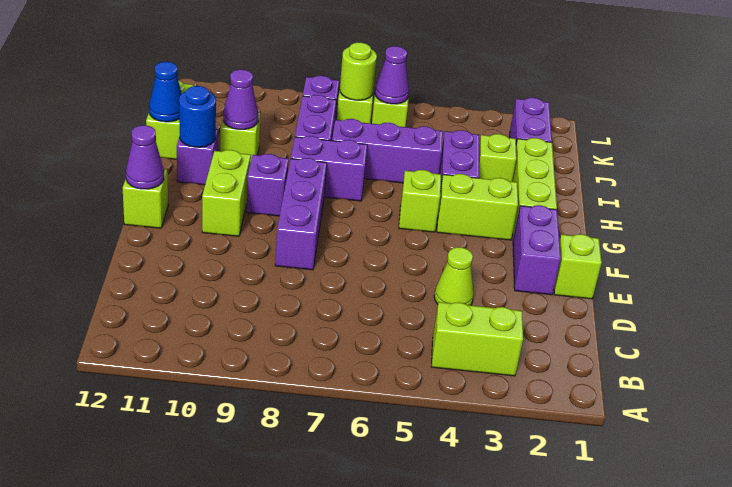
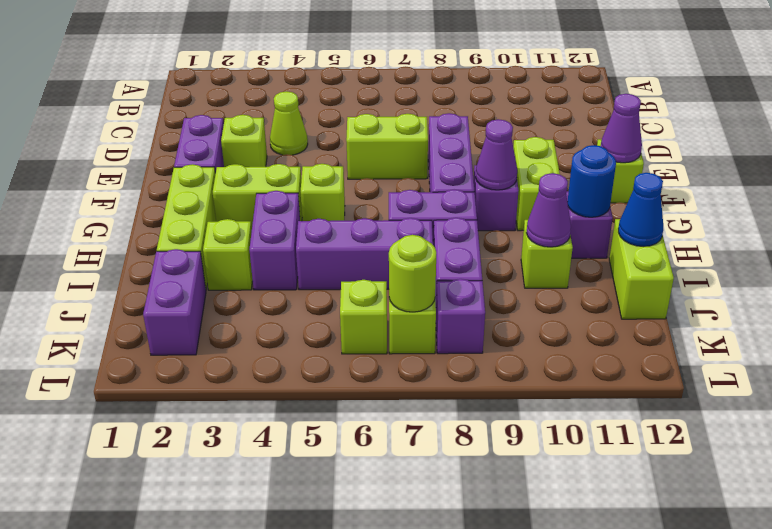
lime 1x2 brick [432,302,523,376] -> lime 1x2 brick moved to [346,114,428,179]
lime 1x1 brick [554,234,602,299] -> lime 1x1 brick moved to [221,115,267,167]
purple 1x1 cone [375,46,409,104] -> purple 1x1 cone moved to [475,119,517,190]

